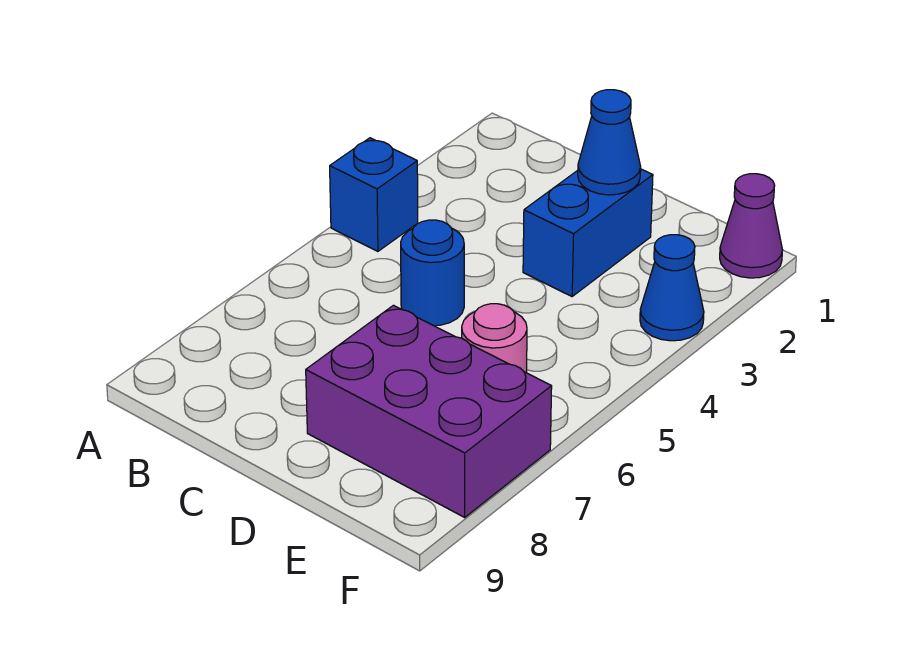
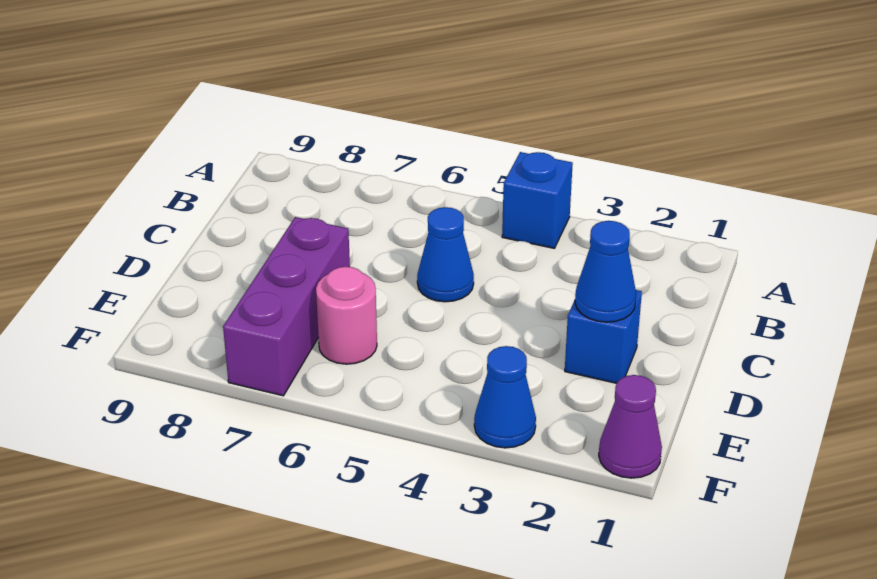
blue 1x1 round brick [401,220,464,326] -> blue 1x1 cone [417,207,474,302]
blue 1x2 brick [523,169,653,296] -> blue 1x1 brick [565,290,642,383]
purple 2x3 brick [306,305,552,517] -> purple 1x3 brick [223,217,350,396]

